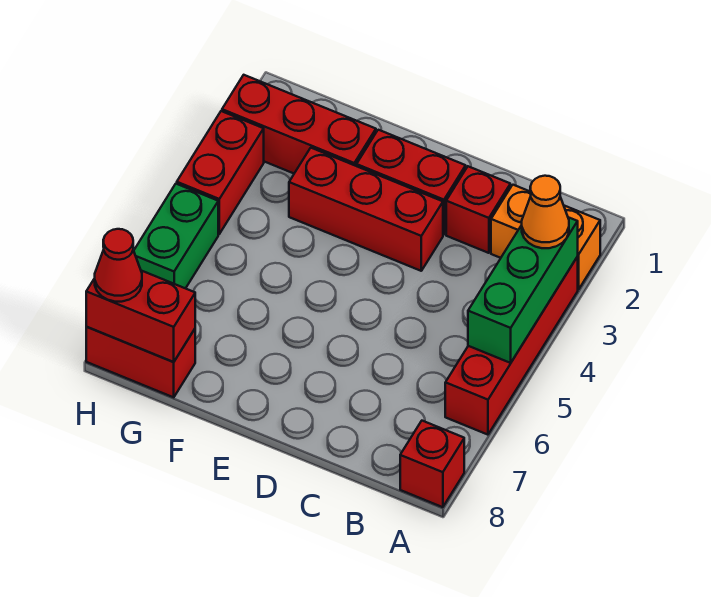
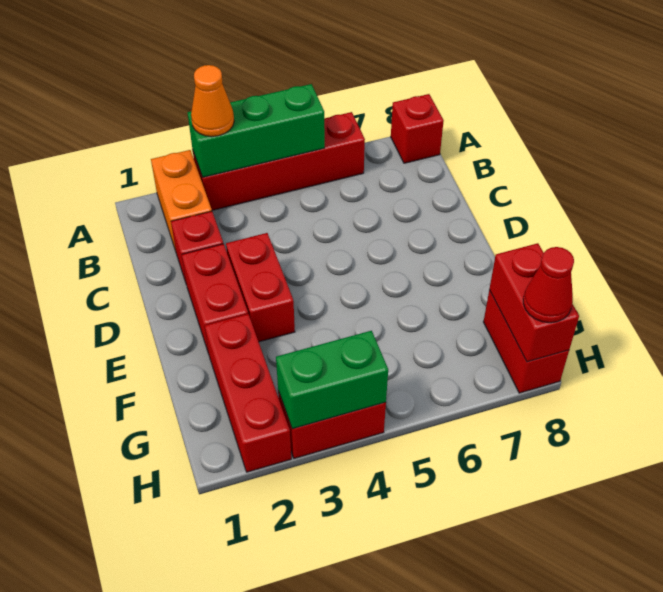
red 1x3 brick [289,148,443,271] -> red 1x2 brick [226,233,295,342]
green 1x2 brick [134,184,218,288] -> green 1x2 brick moved to [276,331,388,429]

